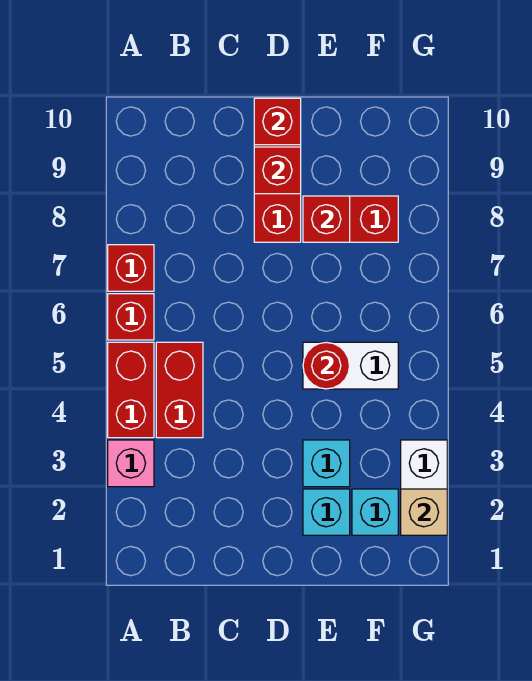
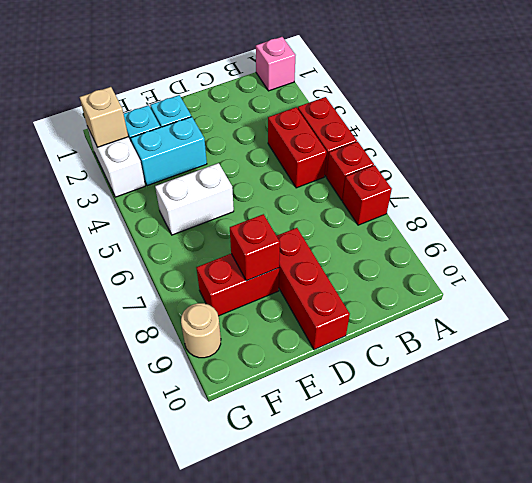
pink 1x1 brick [108,440,154,487] -> pink 1x1 brick moved to [256,37,296,91]
red 1x1 brick [254,147,301,194] -> none
red 1x1 brick [254,98,301,145] -> none
cyan 1x1 brick [303,440,350,487] -> cyan 1x2 brick [131,117,207,186]
red 1x1 round brick [303,342,349,389] -> none
none -> tan 1x1 round brick [181,303,221,358]

